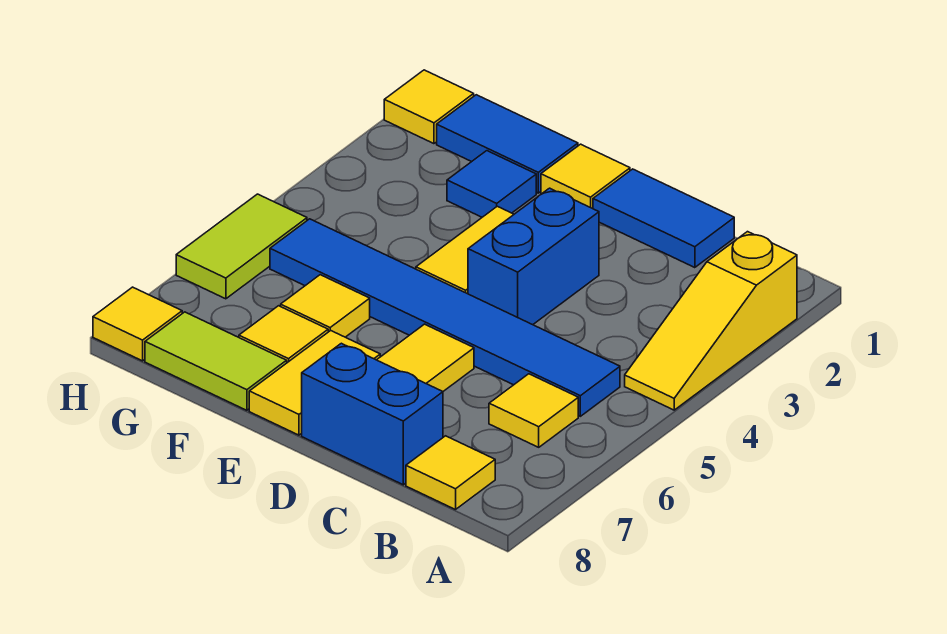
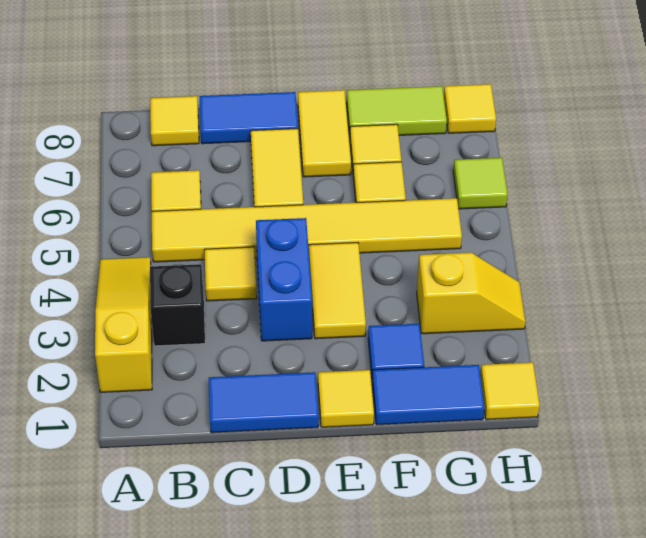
none -> black 1x1 brick [150,264,205,346]
blue 1x6 tile [270,219,620,416] -> yellow 1x6 tile [152,198,462,262]
none -> yellow 1x1 tile [204,247,257,301]
blue 1x2 brick [302,343,443,485] -> blue 1x2 tile [200,92,298,144]
none -> yellow 1x2 slope [417,252,525,334]
lime 1x2 tile [176,194,307,299] -> lime 1x1 tile [453,158,508,209]

